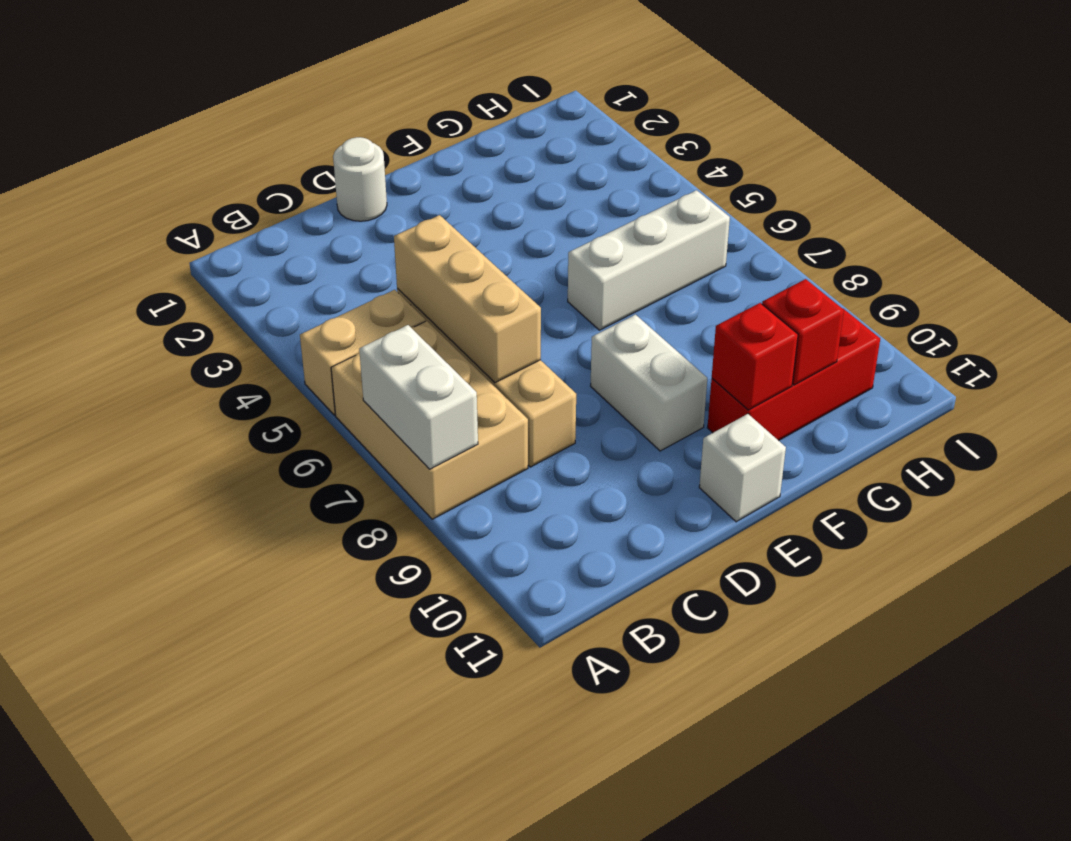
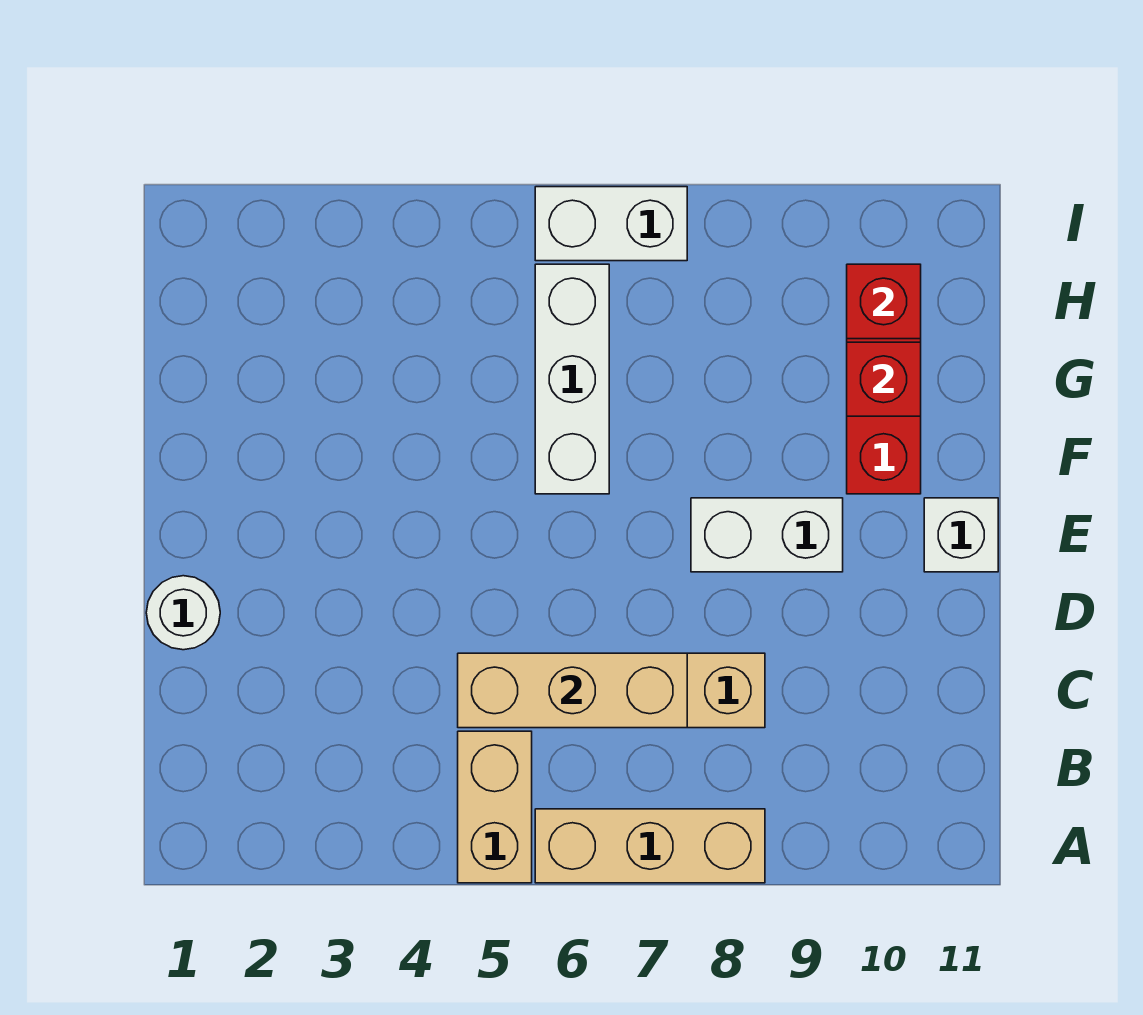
tan 2x3 brick [331,321,528,519] -> tan 1x3 brick [535,809,765,883]
white 1x2 brick [359,325,478,469] -> white 1x2 brick moved to [535,187,687,261]
red 1x1 brick [712,303,798,410] -> red 1x1 brick moved to [847,264,921,339]

